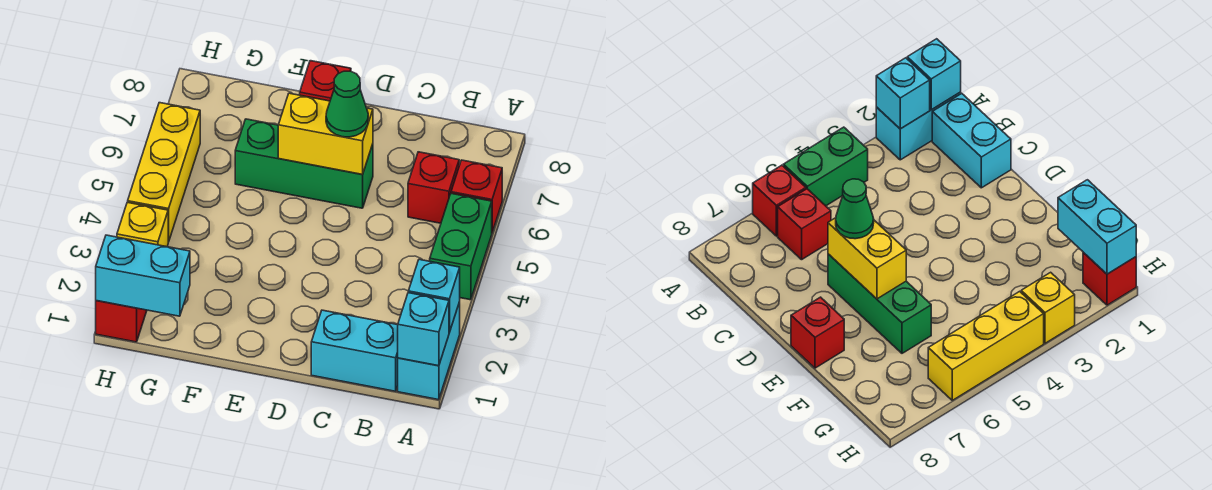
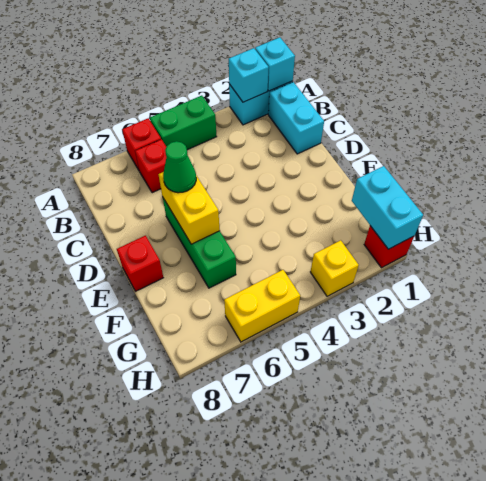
yellow 1x3 brick [128,103,200,242] -> yellow 1x2 brick [224,270,300,342]

